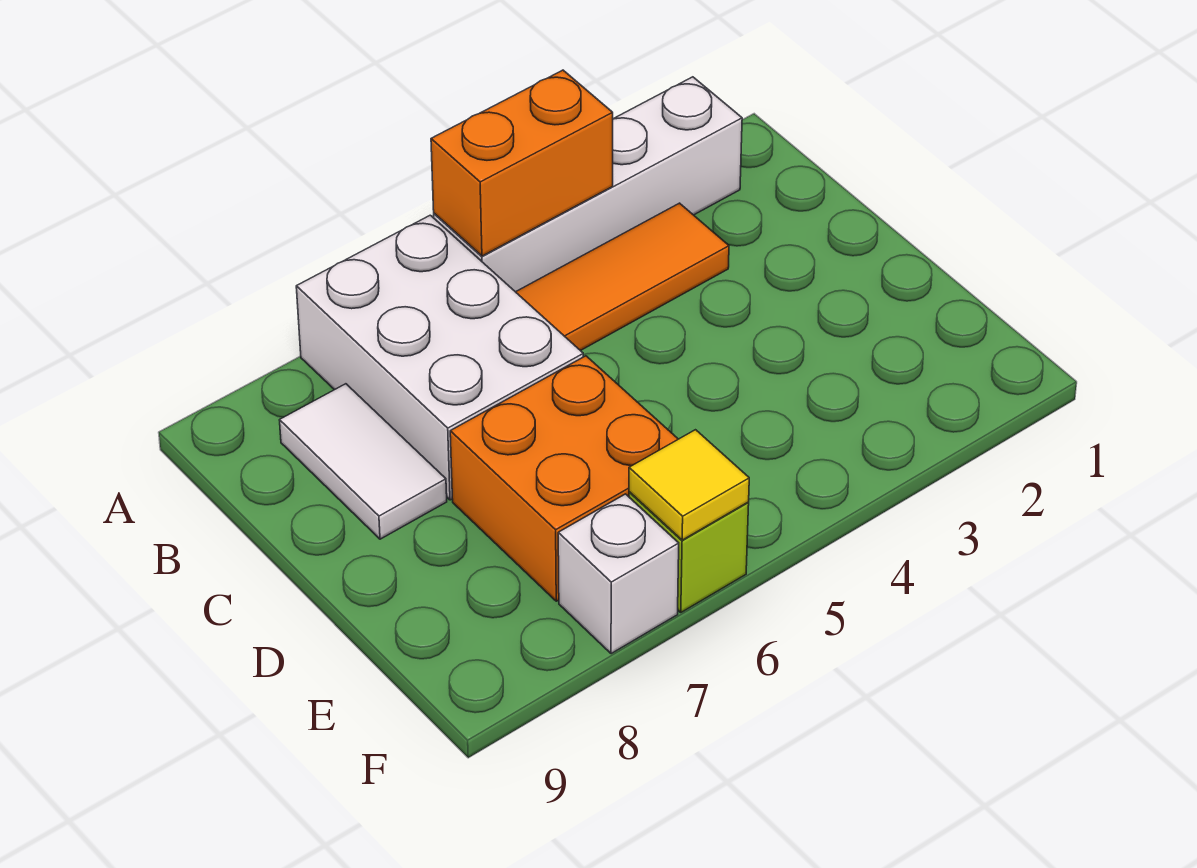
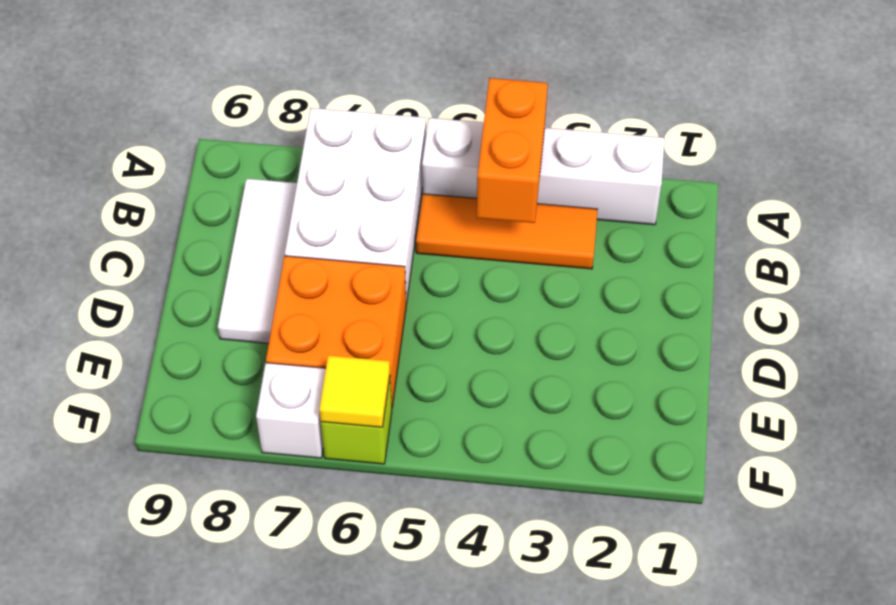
orange 1x2 brick [431,70,613,256] -> orange 1x2 brick turned to [477,78,548,223]
white 1x2 tile [280,384,447,539] -> white 1x3 tile [218,179,297,343]

